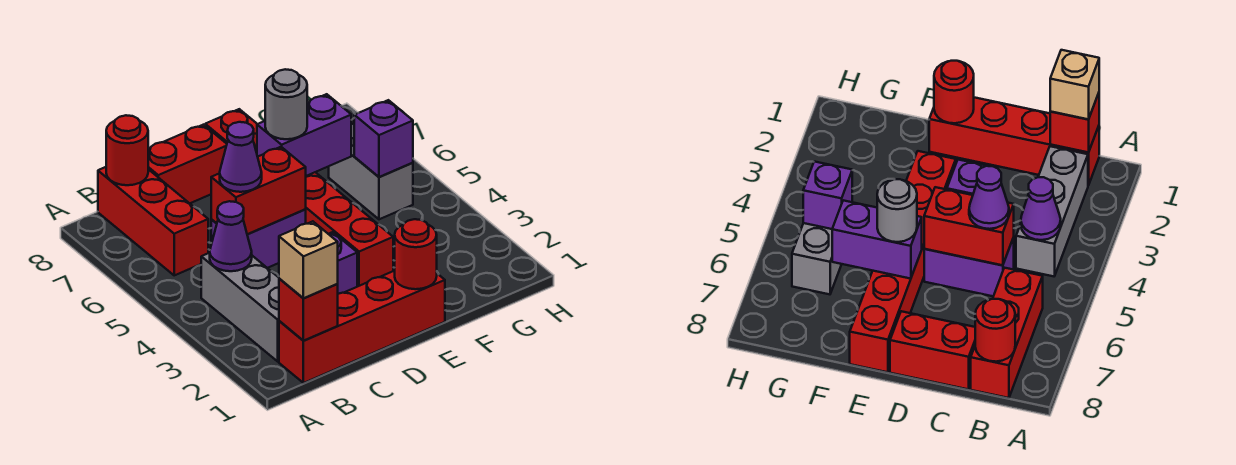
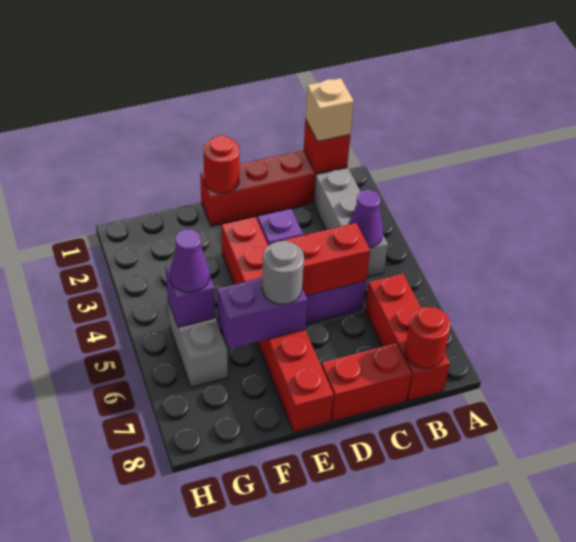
purple 1x1 cone [220,122,262,192] -> purple 1x1 cone moved to [170,229,210,293]

